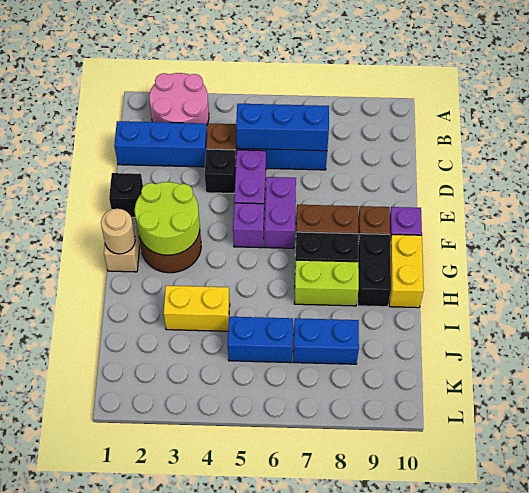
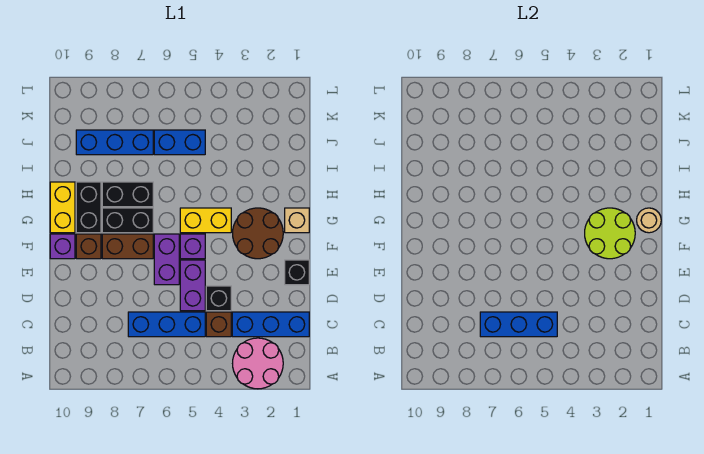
lime 1x2 brick [294,260,359,306] -> black 1x2 brick [102,182,153,207]
yellow 1x2 brick [164,286,230,331] -> yellow 1x2 brick moved to [180,208,231,233]
blue 1x2 brick [293,318,359,364] -> blue 1x3 brick [76,130,153,155]

